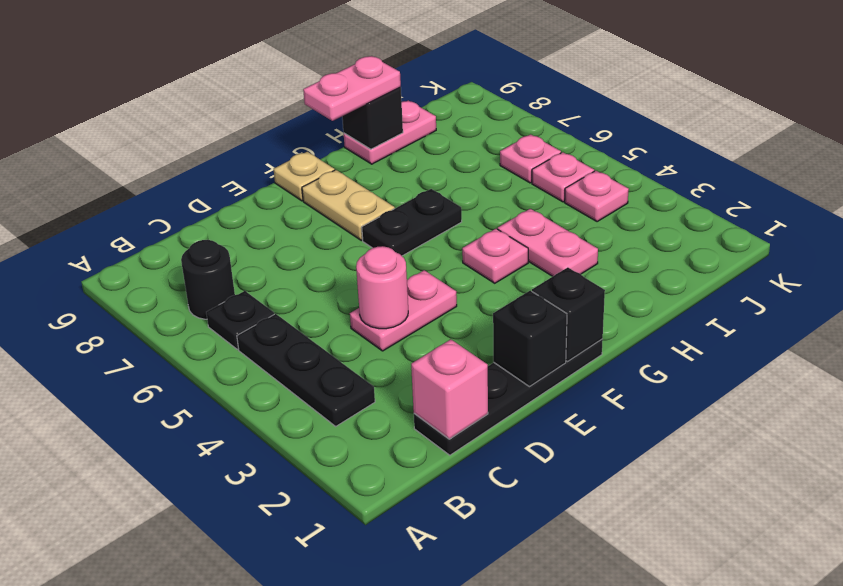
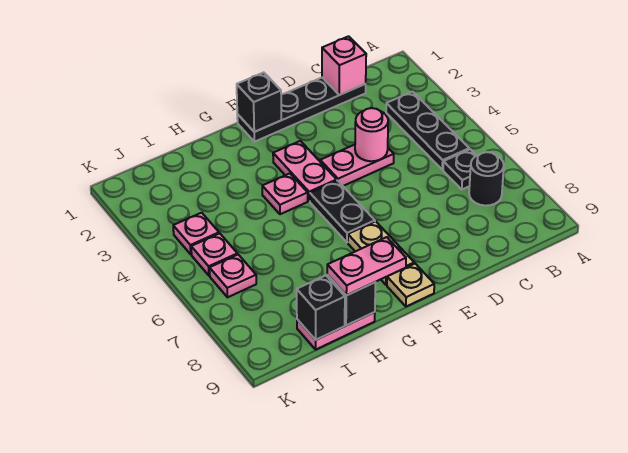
black 1x1 brick [493,291,567,387] -> black 1x1 brick moved to [297,275,345,340]
black 1x2 plate [362,189,462,256] -> black 1x2 plate turned to [310,181,375,242]
pink 1x2 plate [498,209,598,276] -> pink 1x2 plate moved to [273,141,337,201]

